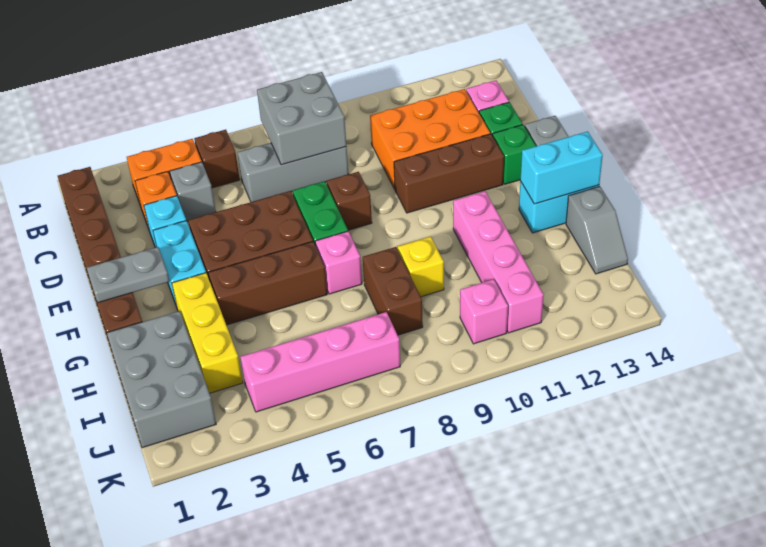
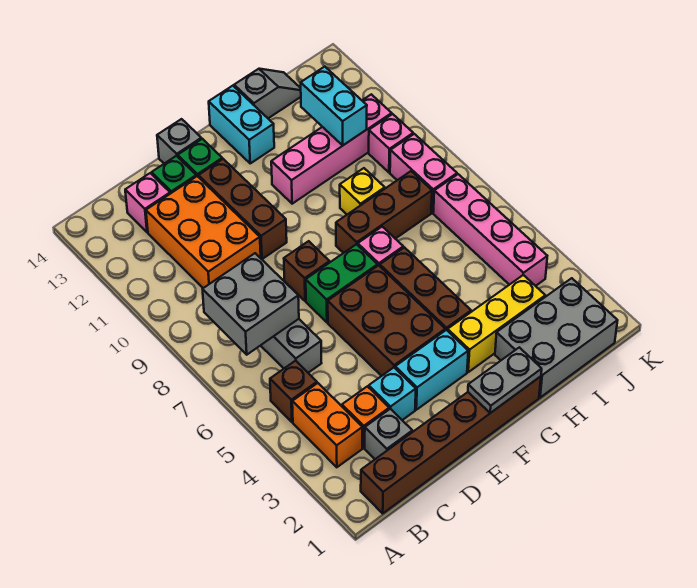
grey 1x1 brick [170,162,216,222] -> grey 1x1 brick moved to [365,409,412,459]
grey 1x2 plate [87,247,169,303] -> grey 1x2 plate turned to [468,347,542,413]
cyan 1x2 brick [520,131,603,204] -> cyan 1x2 brick moved to [301,67,367,146]
brown 1x2 brick [363,247,423,335] -> brown 1x3 brick [336,171,432,253]
none -> pink 1x2 brick [390,134,457,213]

